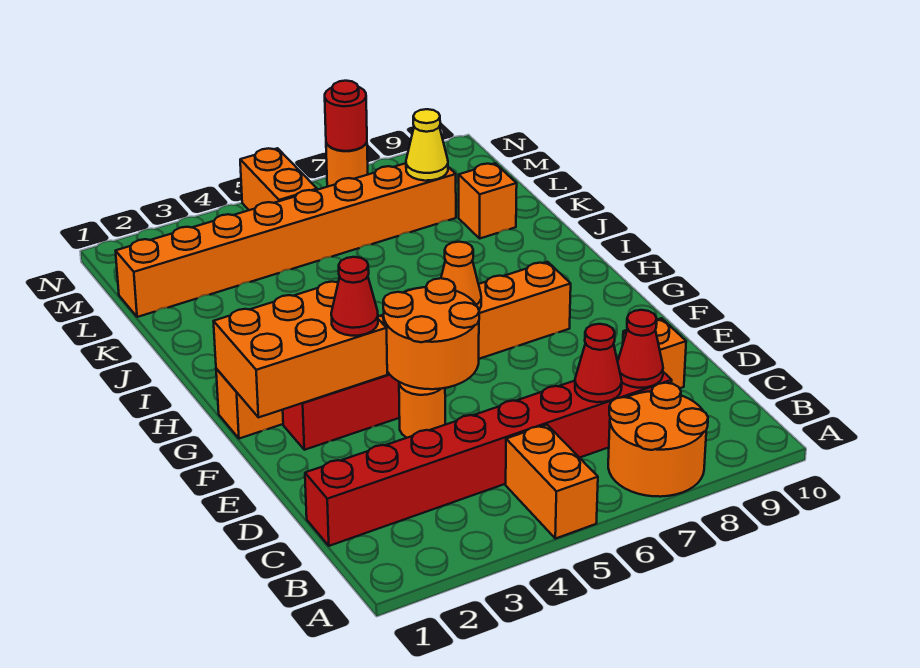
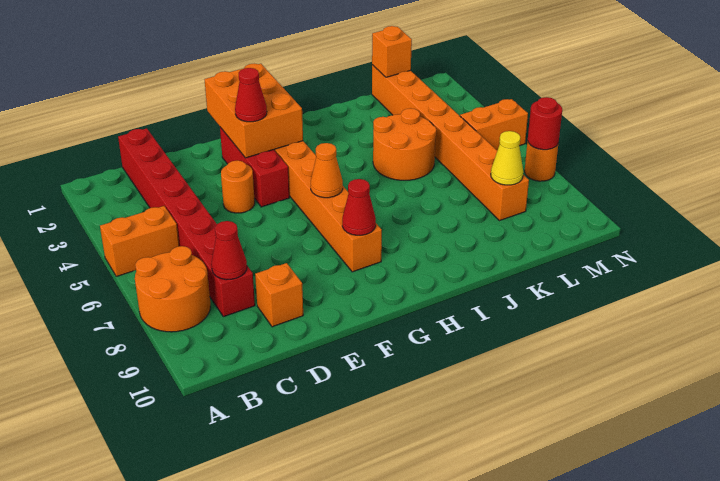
red 1x1 cone [575,324,622,402] -> red 1x1 cone moved to [342,179,376,235]
orange 2x2 round brick [383,278,479,389] -> orange 2x2 round brick moved to [373,108,436,180]
orange 1x1 brick [459,163,517,238] -> orange 1x1 brick moved to [372,26,412,77]

